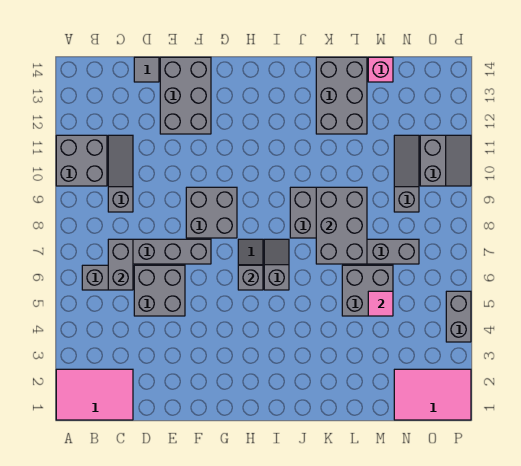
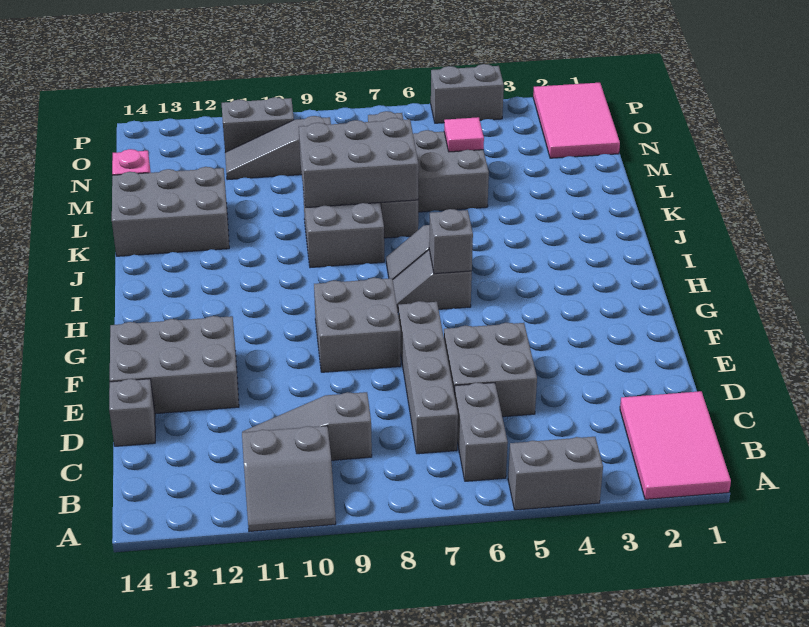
grey 2x2 brick [56,135,107,186] -> grey 2x2 slope [242,426,336,532]
grey 1x2 brick [108,239,133,290] -> grey 1x2 brick moved to [508,437,603,510]
grey 1x1 tile [134,57,159,82] -> grey 1x1 brick [109,379,155,446]

